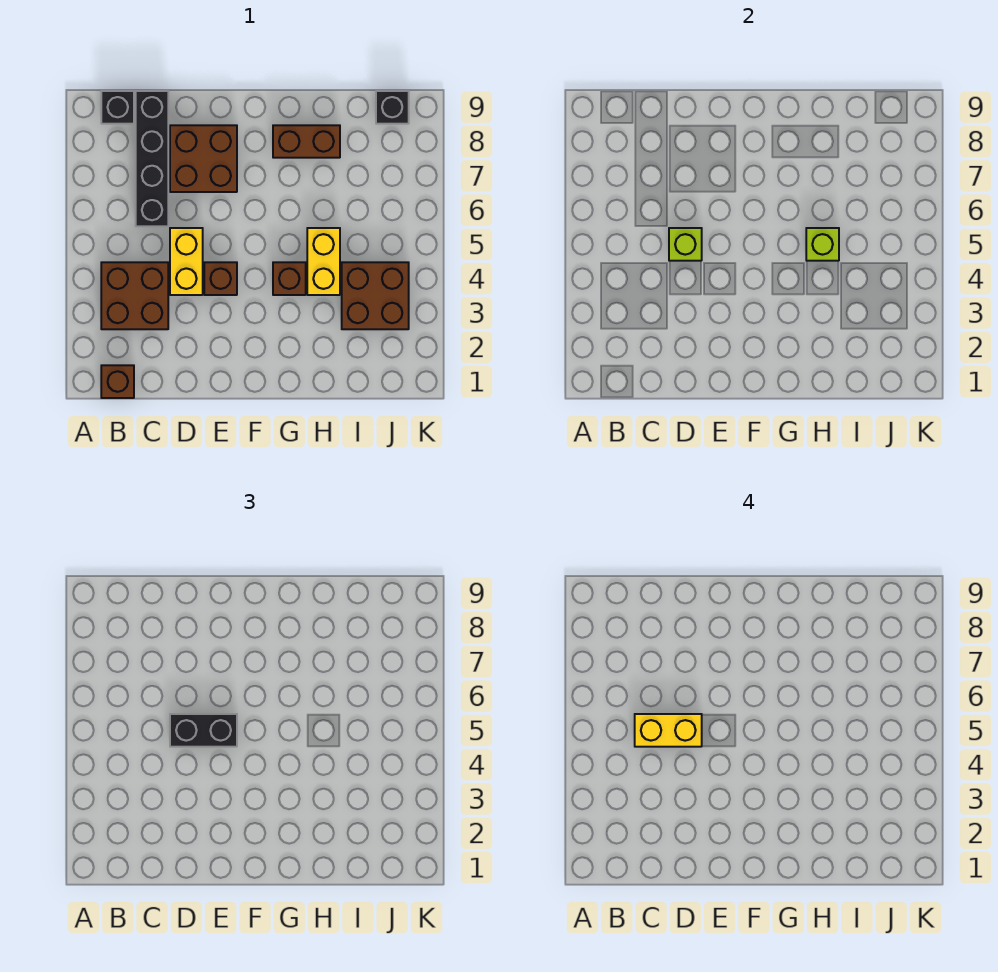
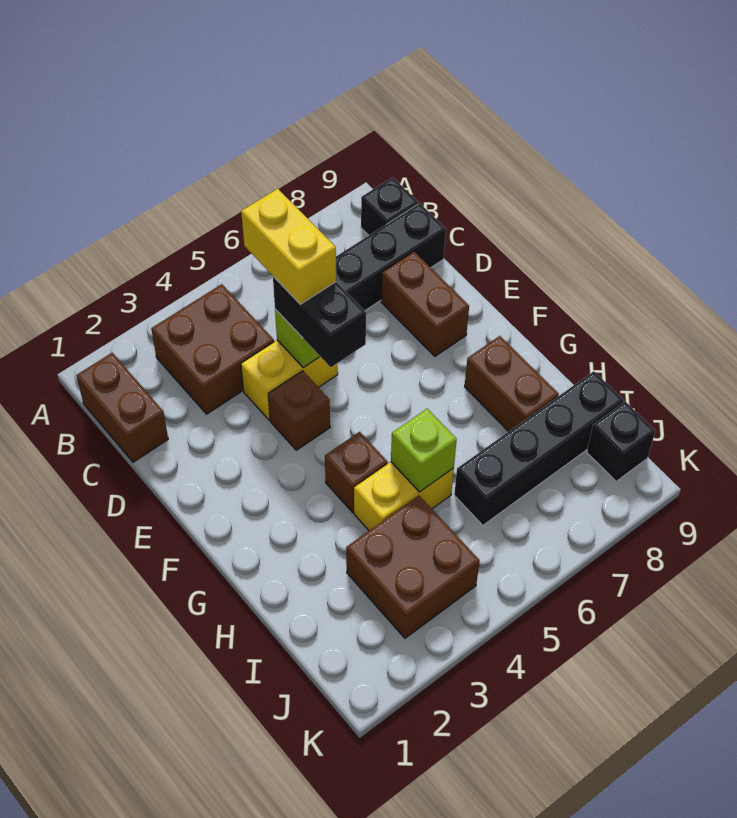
brown 1x1 brick [101,365,134,398] -> brown 1x2 brick [76,353,168,462]
brown 2x2 brick [170,125,237,192] -> brown 1x2 brick [381,252,469,356]
none -> black 1x4 brick [454,371,623,525]

